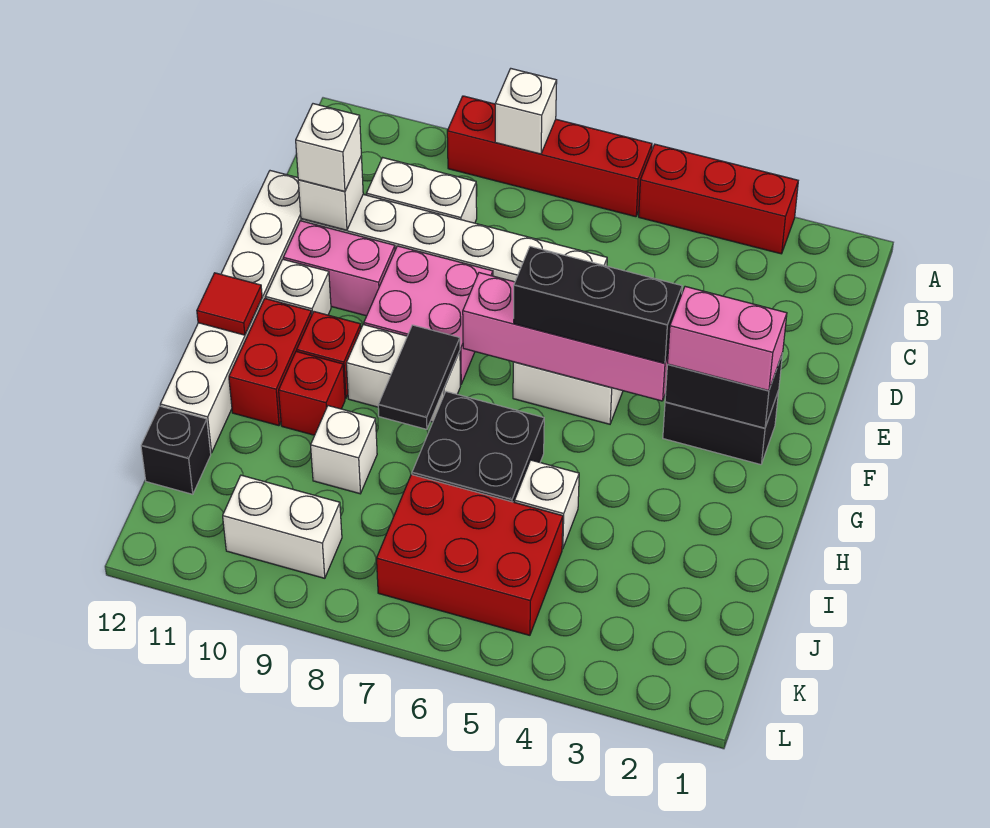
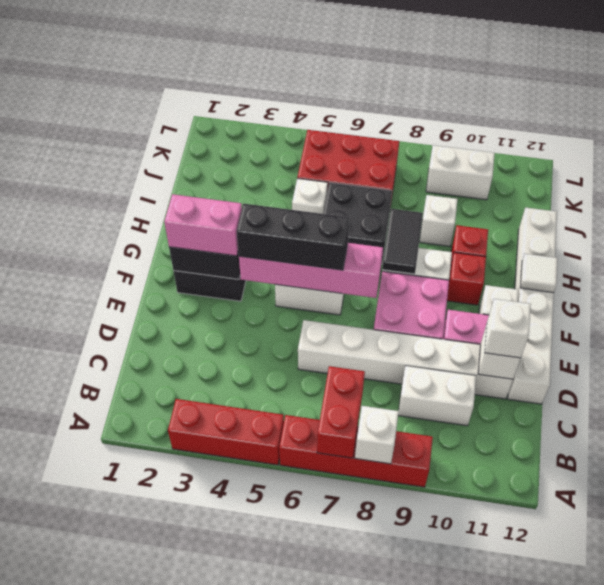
red 1x2 brick [229,299,312,426] -> red 1x2 brick moved to [317,366,365,458]
red 1x1 tile [197,273,262,335] -> white 1x1 tile [520,254,557,293]
black 1x1 brick [141,406,211,494] -> none

